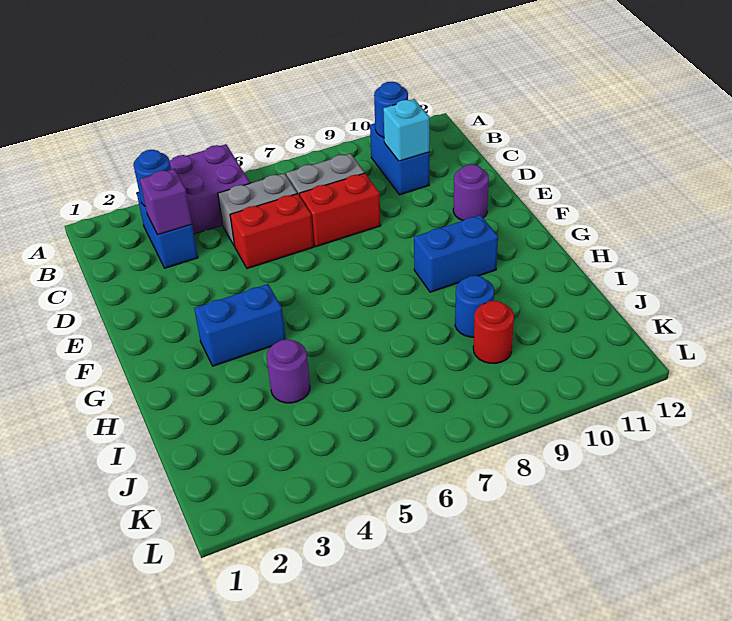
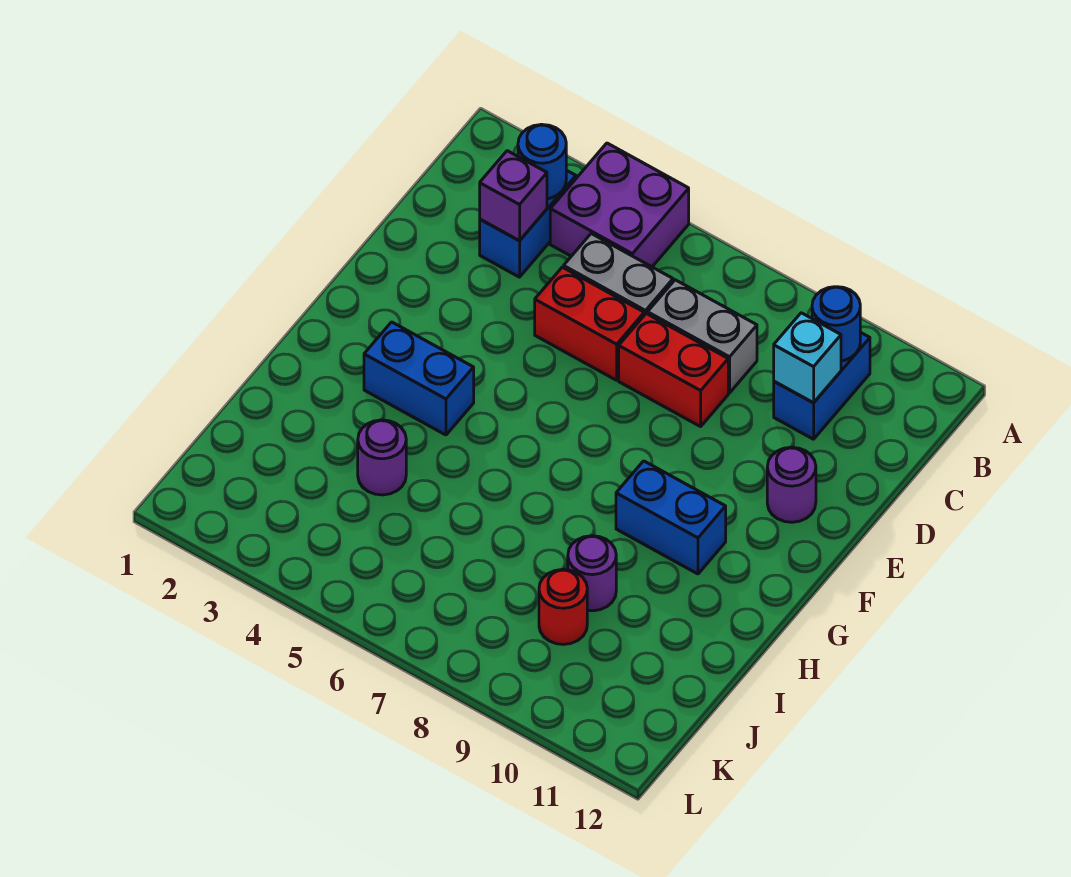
blue 1x1 round brick [455,275,494,337] -> purple 1x1 round brick [568,536,616,611]

